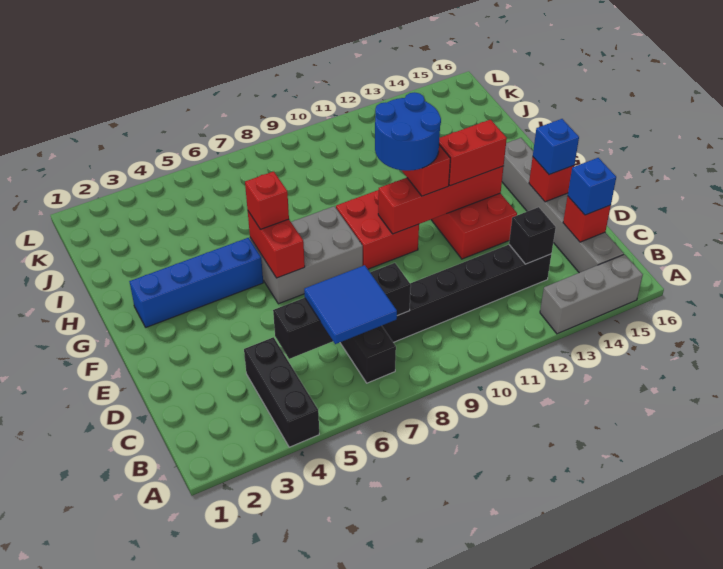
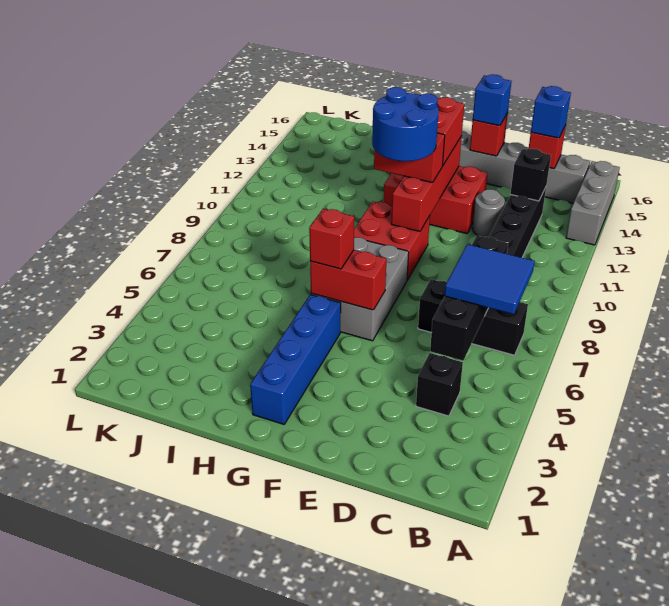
black 1x3 brick [244,337,319,447] -> black 1x1 brick [416,353,463,416]
none -> grey 1x1 round brick [472,189,505,237]

